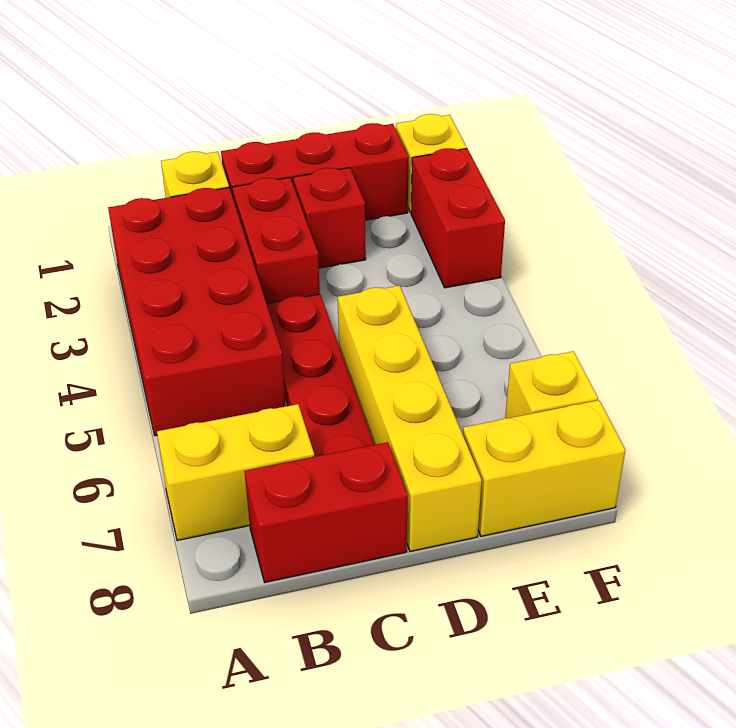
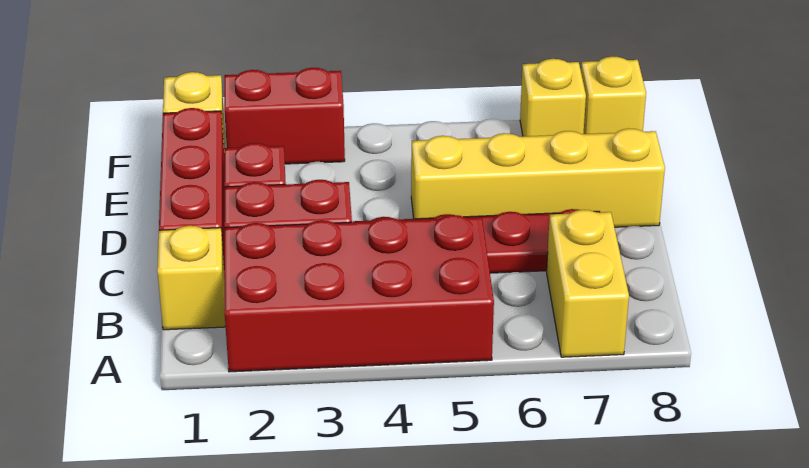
red 1x2 brick [244,442,408,582] -> none
yellow 1x2 brick [463,400,625,536] -> yellow 1x1 brick [581,56,646,134]

